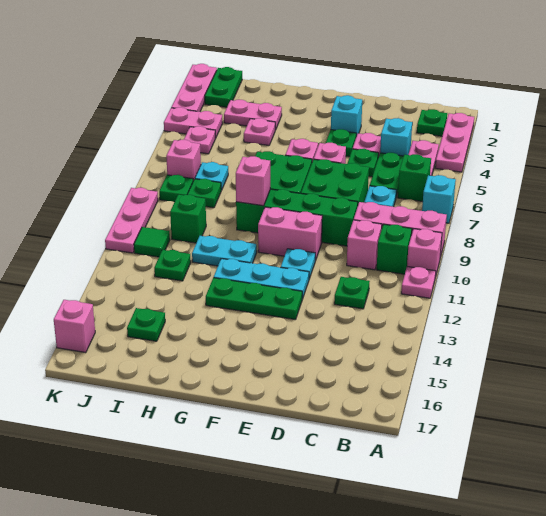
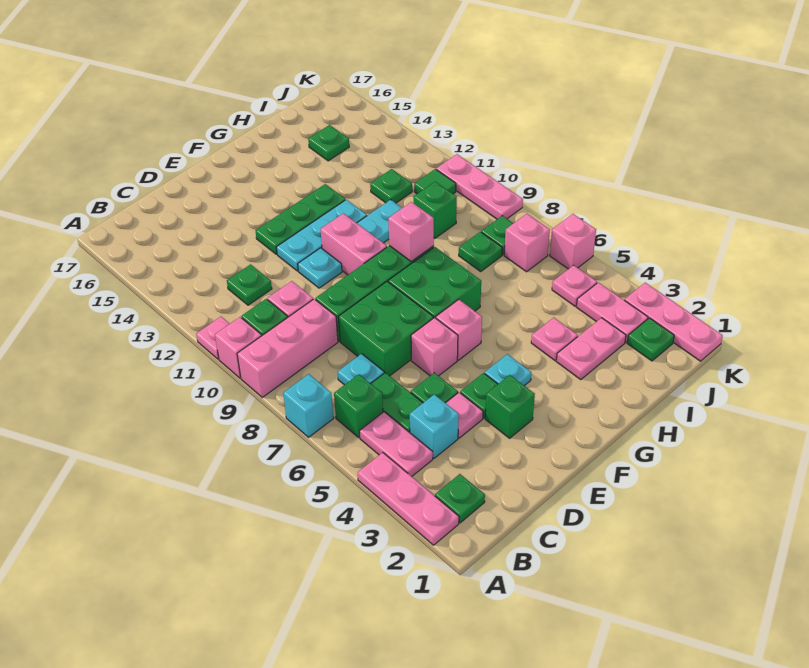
cyan 1x1 brick [331,95,362,136] -> green 1x1 brick [485,375,535,438]
pink 1x2 brick [258,207,322,261] -> pink 1x2 brick turned to [321,213,387,275]
cyan 1x1 plate [195,162,228,190] -> cyan 1x1 plate moved to [485,354,531,386]
green 1x2 plate [205,67,242,107] -> green 1x1 plate [627,318,674,361]
pink 1x2 plate [164,107,222,138] -> pink 1x2 plate turned to [577,282,648,342]
pink 1x1 brick [54,300,95,353] -> pink 1x1 brick moved to [550,214,596,269]

